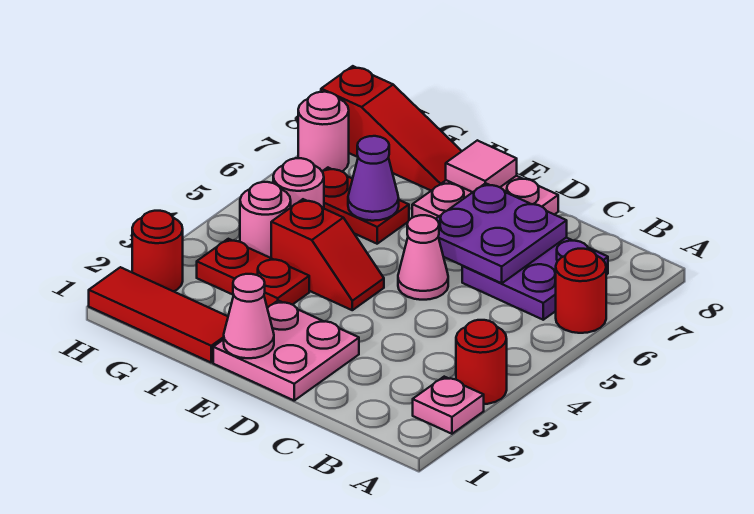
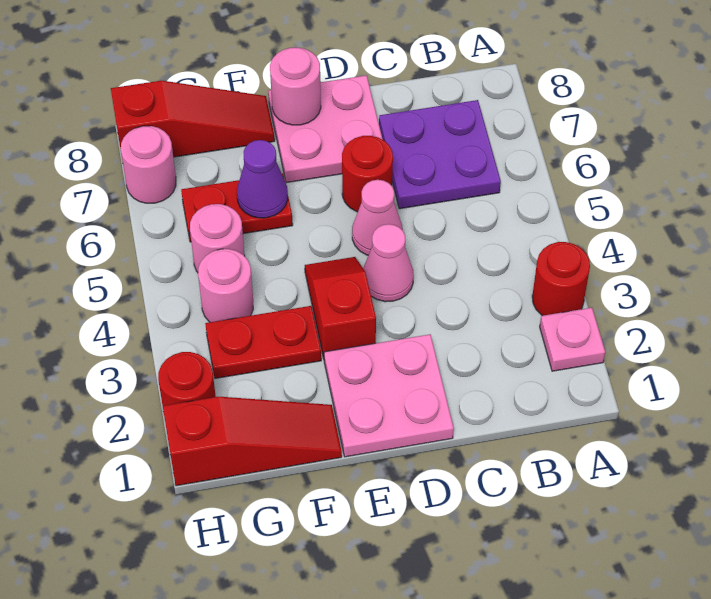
red 1x1 round brick [556,249,606,333] -> red 1x1 round brick moved to [342,136,393,212]
purple 2x2 plate [436,183,567,283] -> none
pink 1x1 cone [224,274,274,358] -> pink 1x1 cone moved to [363,224,414,302]
red 1x2 slope [271,199,384,310] -> red 1x2 slope turned to [305,257,376,359]
pink 1x1 tile [446,140,517,192] -> pink 1x1 round brick [270,47,321,125]
red 1x3 tile [89,267,228,362] -> red 1x3 slope [163,397,342,486]

